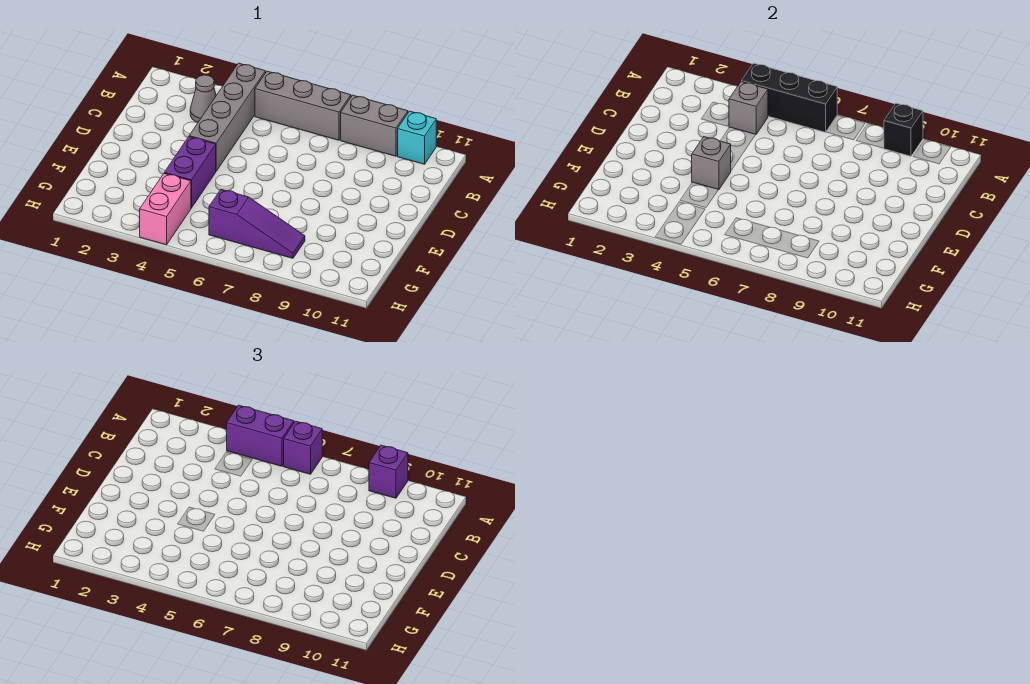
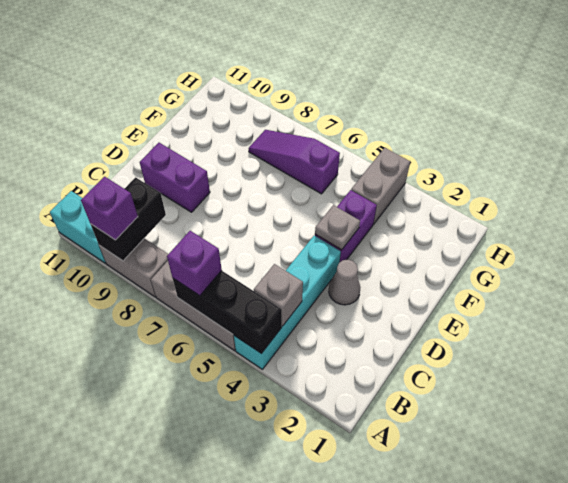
grey 1x4 brick [189,63,265,171] -> cyan 1x4 brick [234,236,341,369]
purple 1x2 brick [227,405,294,466] -> purple 1x2 brick moved to [140,143,210,212]
black 1x1 brick [884,103,923,156] -> black 1x2 brick [91,177,166,261]
cyan 1x1 brick [398,111,436,164] -> cyan 1x2 brick [50,191,106,263]
grey 1x1 cone [190,75,216,122] -> grey 1x1 cone moved to [329,260,360,305]
grey 1x1 brick [692,137,731,190] -> grey 1x1 plate [315,205,360,250]
pink 1x2 brick [140,173,191,245] -> grey 1x2 brick [351,148,410,224]

